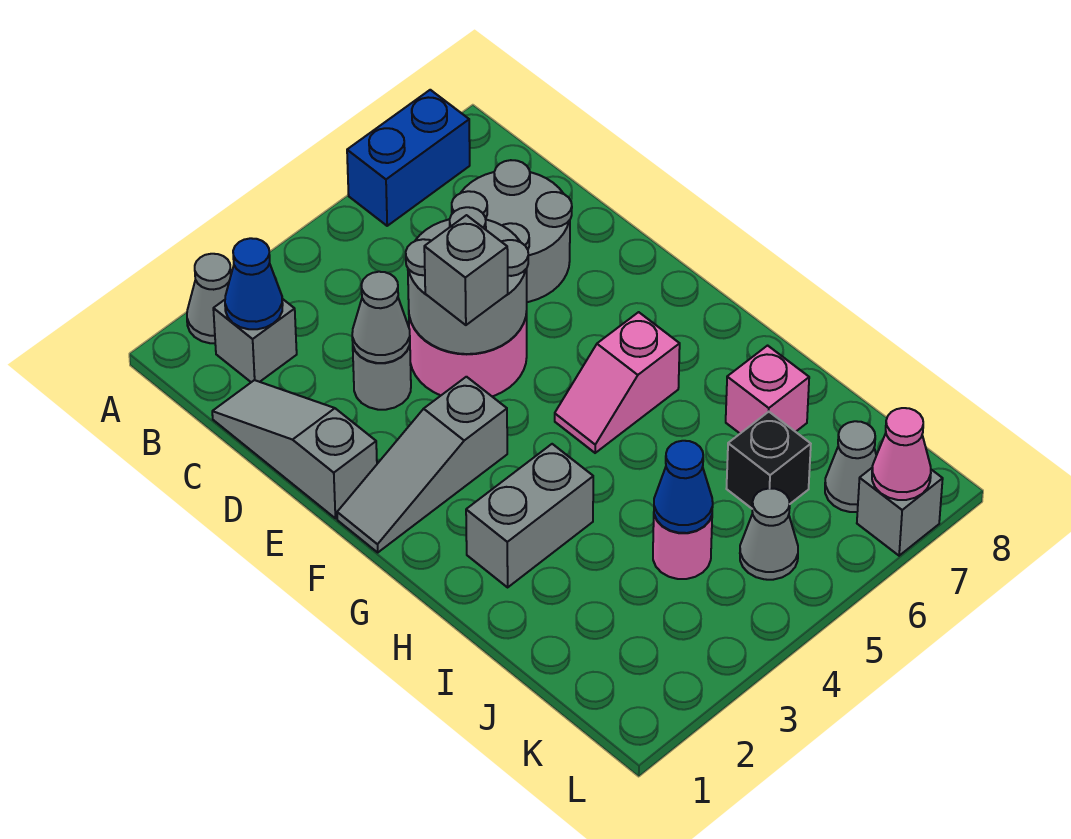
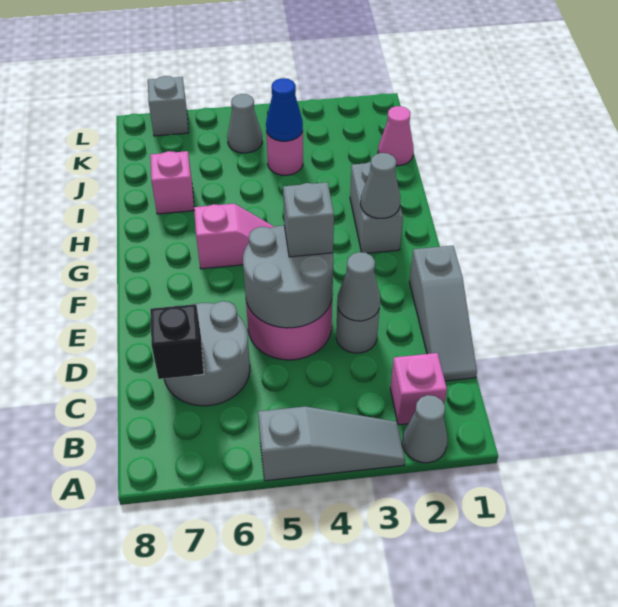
blue 1x2 brick [347,90,470,226] -> none
grey 1x1 brick [213,299,297,382] -> pink 1x1 brick [390,353,447,425]
blue 1x1 cone [225,238,283,329] -> none
grey 1x3 slope [337,377,507,552] -> grey 1x3 slope moved to [258,407,405,481]
grey 1x2 brick [466,444,593,587] -> grey 1x2 brick turned to [350,162,403,253]
black 1x1 brick [726,412,811,508] -> black 1x1 brick moved to [150,304,204,379]
grey 1x1 cone [825,421,876,512] -> grey 1x1 cone moved to [361,153,400,218]
pink 1x1 cone [872,408,931,500] -> pink 1x1 cone moved to [378,106,414,166]

